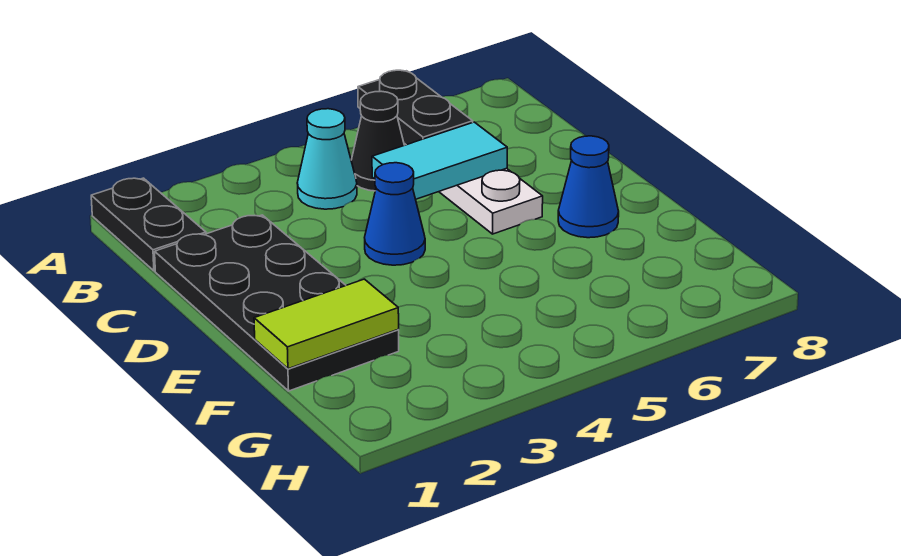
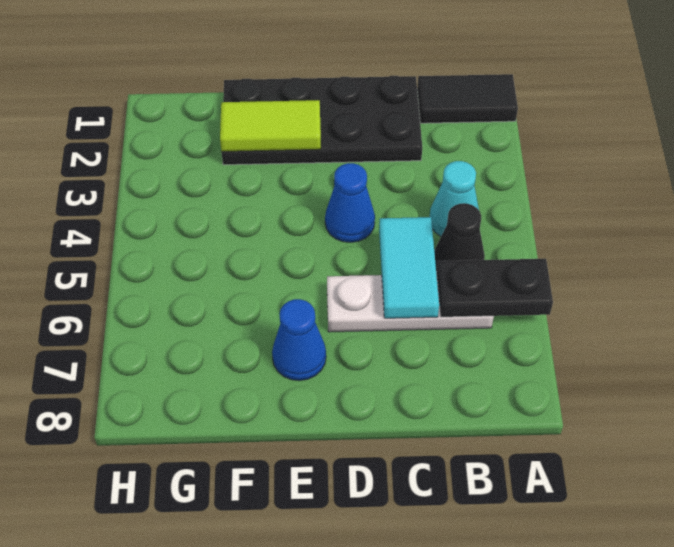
black 1x2 plate [91,178,206,271] -> black 1x2 tile [417,74,518,123]
lime 1x2 tile [254,279,399,369] -> lime 1x2 tile turned to [220,100,321,151]

